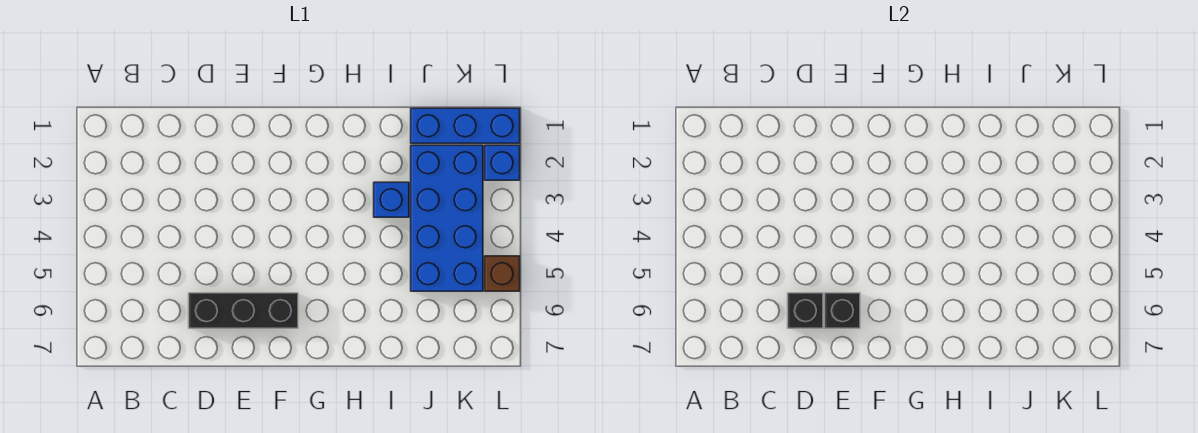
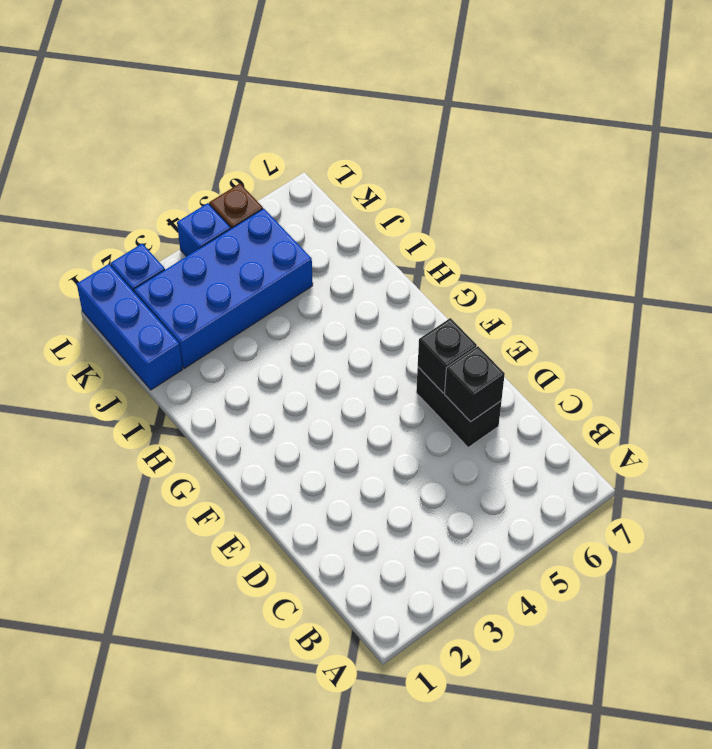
black 1x3 brick [189,293,298,328] -> black 1x2 brick [416,367,501,447]
blue 1x1 brick [374,182,409,217] -> blue 1x1 brick moved to [177,203,231,256]

